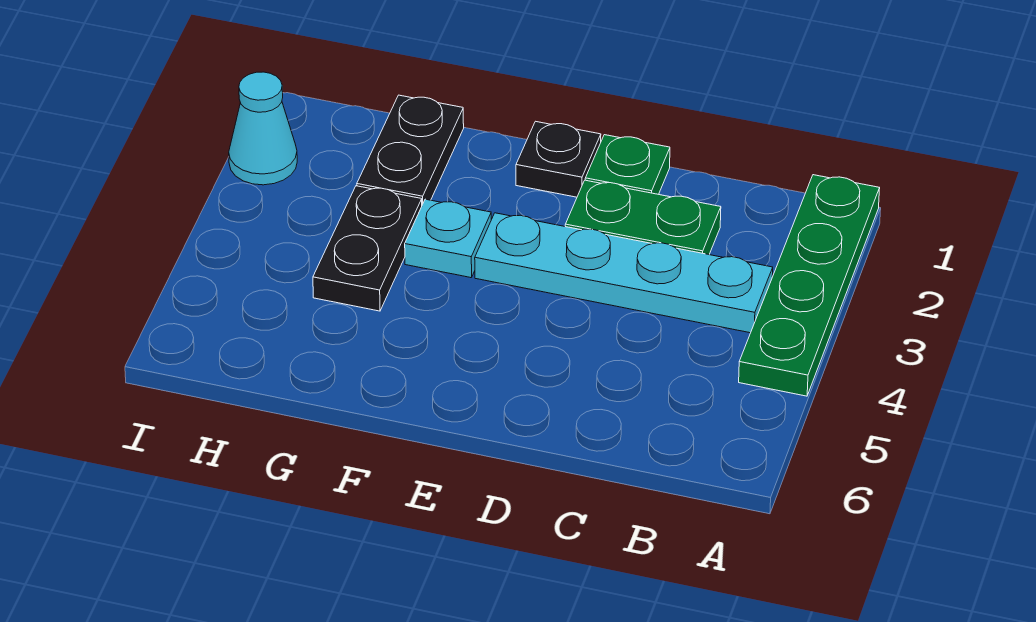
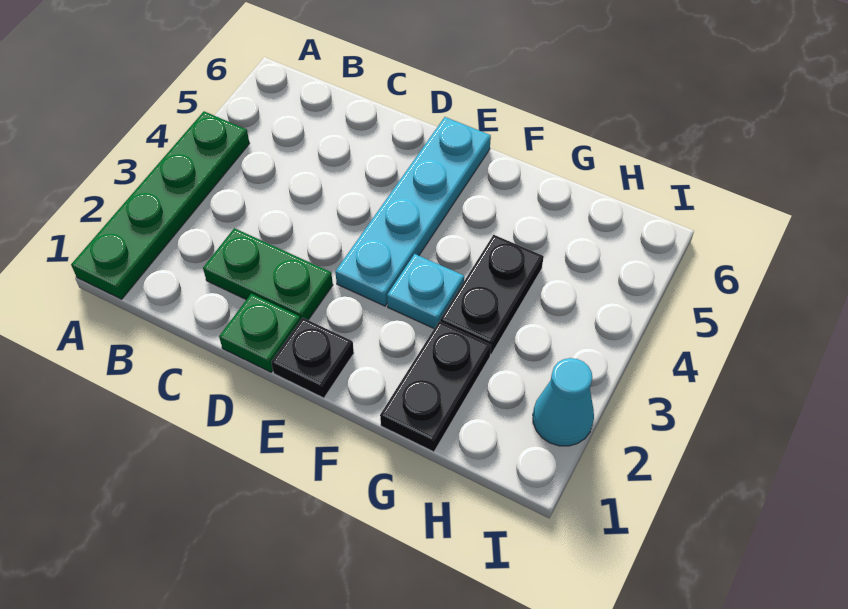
cyan 1x4 plate [475,213,773,333] -> cyan 1x4 plate turned to [335,117,491,306]

